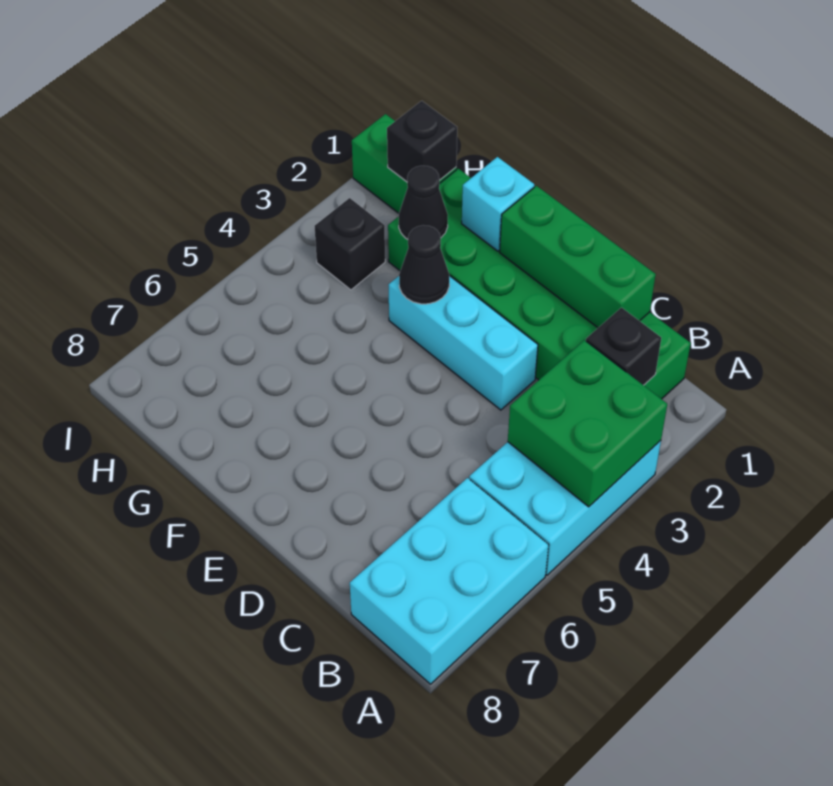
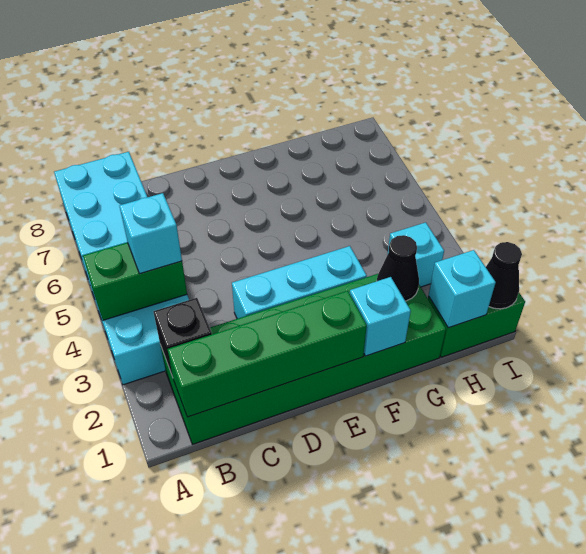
green 2x2 brick [508,340,667,507] -> green 1x2 brick [83,242,187,320]
none -> cyan 1x1 brick [120,193,182,274]
green 1x3 brick [500,186,656,328] -> green 1x4 brick [167,291,367,417]
black 1x1 cone [399,225,449,304] -> black 1x1 cone moved to [486,242,522,309]
black 1x1 brick [387,101,457,182] -> cyan 1x1 brick [429,250,496,328]
black 1x1 brick [315,198,385,290] -> cyan 1x1 brick [387,222,444,287]

